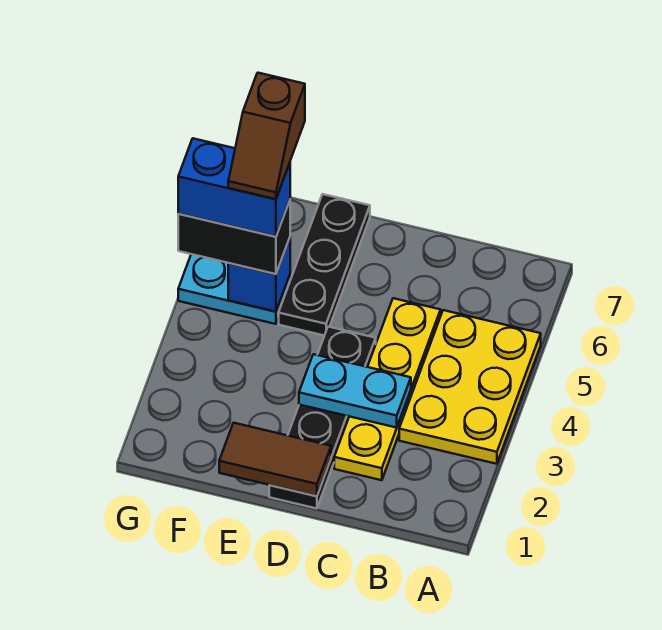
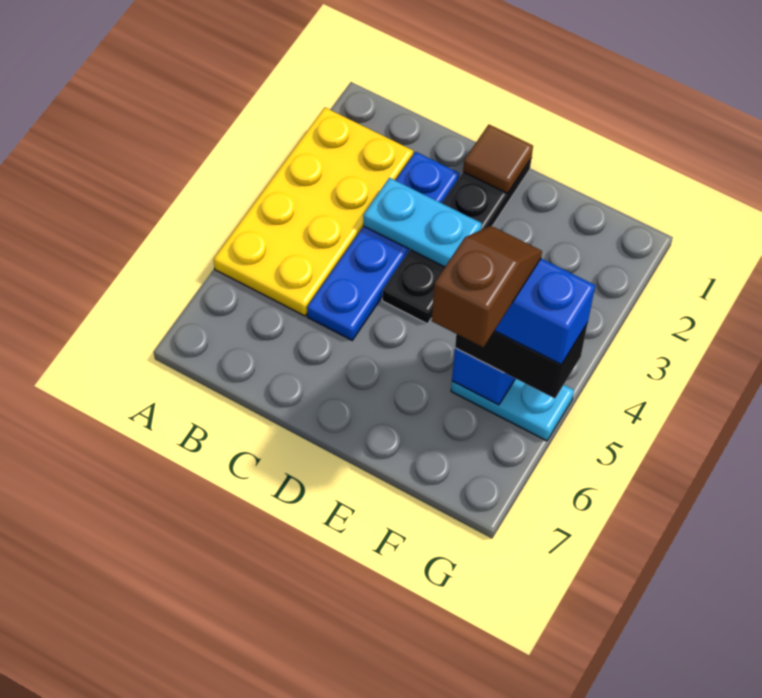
yellow 2x3 plate [399,310,541,464] -> yellow 2x4 plate [214,108,413,316]
yellow 1x4 plate [334,298,441,480] -> blue 1x4 plate [307,152,459,340]
brown 1x2 tile [219,423,331,496] -> brown 1x1 tile [463,125,533,194]
black 1x3 plate [279,194,370,336] -> none

